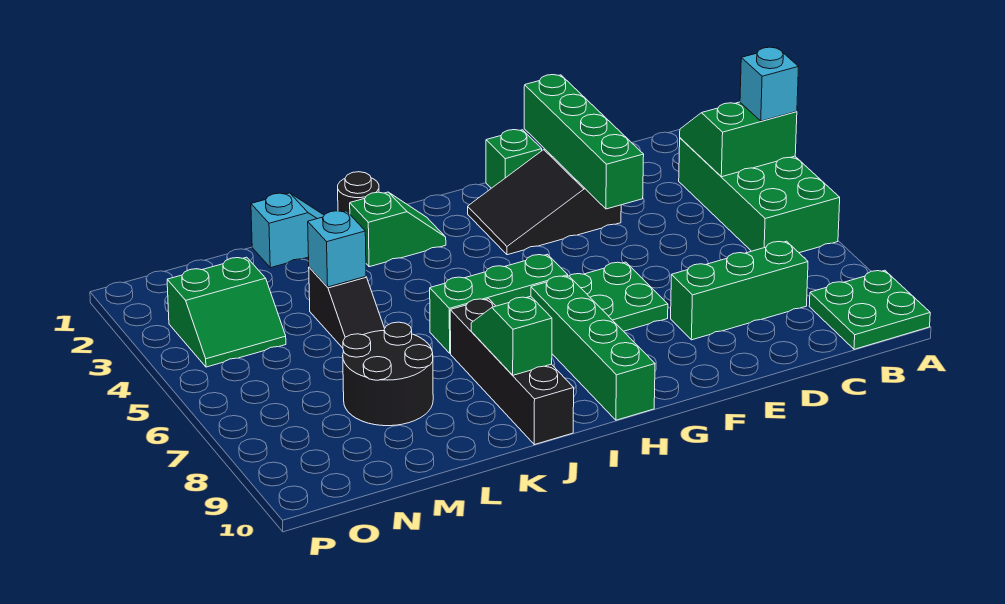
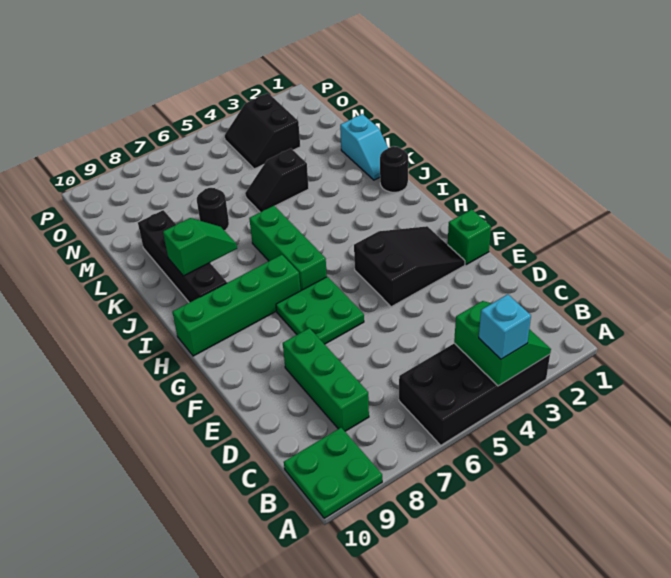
green 2x4 brick [679,138,840,253] -> black 2x4 brick [399,343,550,445]
green 1x4 brick [524,75,644,209] -> none
black 2x3 slope [468,149,621,255] -> black 2x3 slope turned to [354,226,465,307]
green 1x2 slope [350,192,446,267] -> none
black 1x4 brick [450,299,574,445] -> black 1x4 brick turned to [138,210,227,303]
cyan 1x1 brick [308,211,366,287] -> none
black 2x2 round brick [343,322,433,426] -> black 1x1 round brick [197,188,229,231]
green 2x2 slope [167,257,286,367] -> black 2x2 slope [225,93,300,169]

